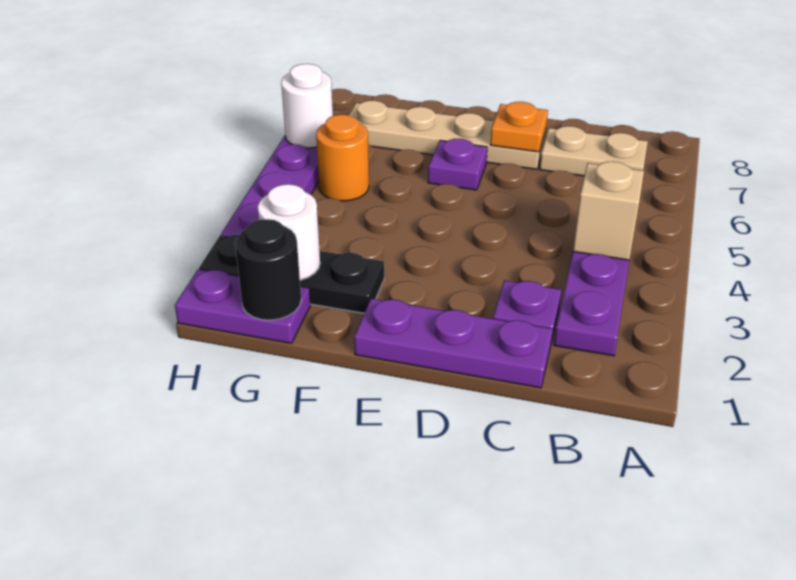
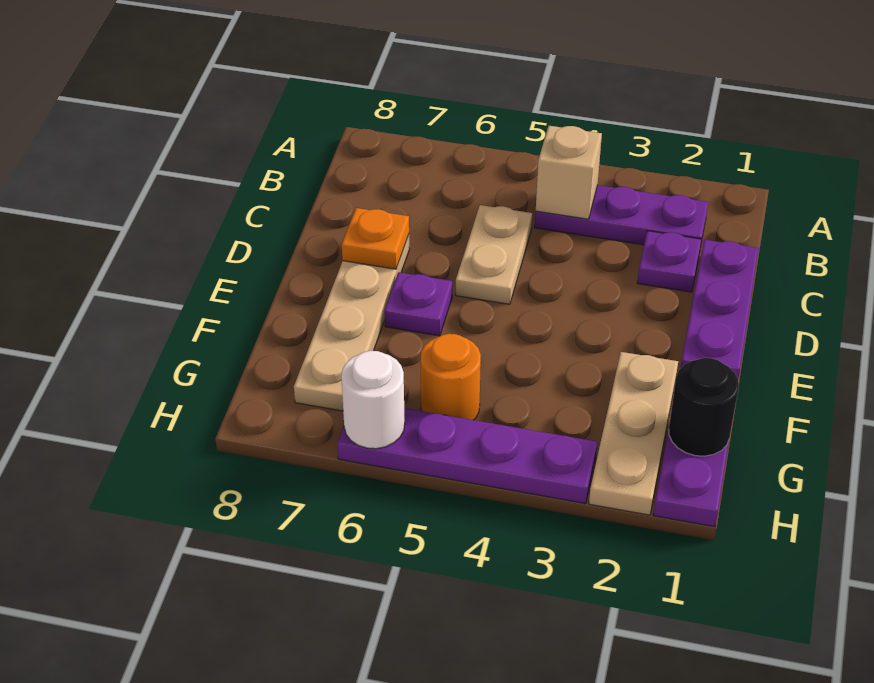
tan 1x2 plate [540,126,648,176] -> tan 1x2 plate moved to [456,205,532,304]
black 1x3 plate [199,235,384,313] -> tan 1x3 plate [589,352,678,515]
white 1x1 round brick [258,184,320,280] -> none

